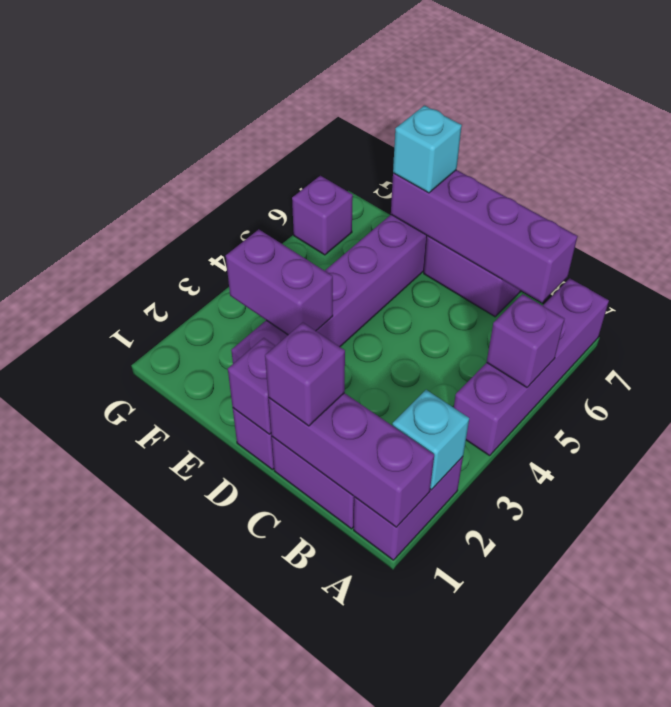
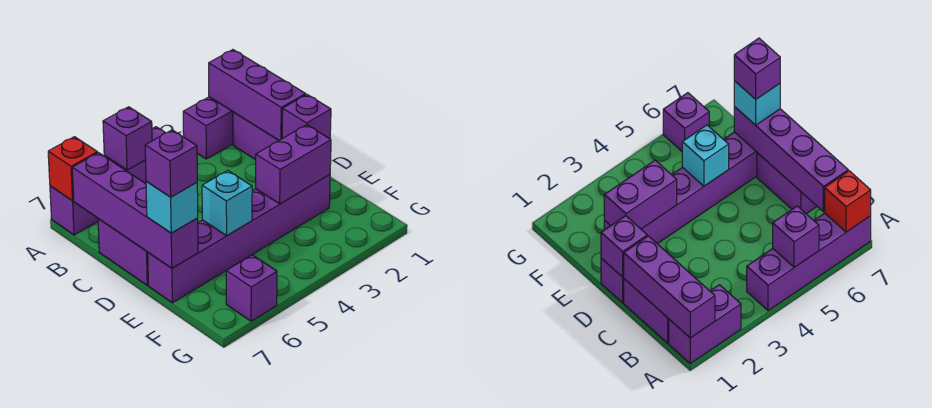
cyan 1x1 brick [392,390,469,490] -> cyan 1x1 brick moved to [202,171,252,236]
none -> red 1x1 brick [48,137,98,201]
purple 1x1 brick [265,323,345,426] -> purple 1x1 brick moved to [145,130,197,197]
purple 1x2 brick [226,229,333,335] -> purple 1x2 brick turned to [256,125,331,204]

